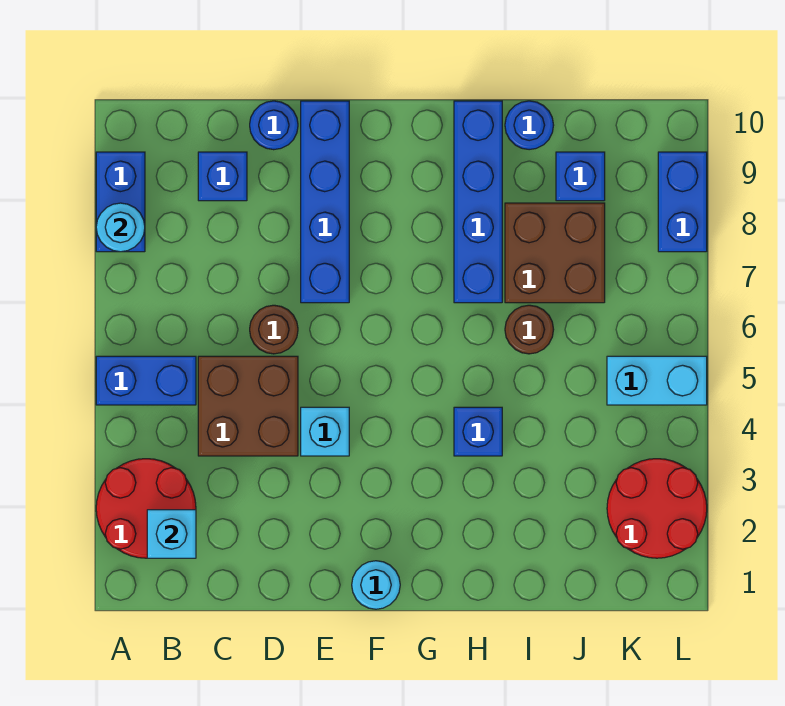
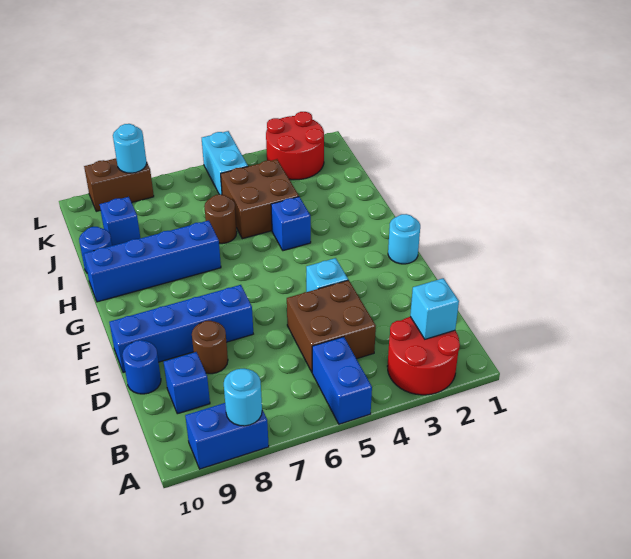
brown 1x1 round brick [250,305,298,354] -> brown 1x1 round brick moved to [192,321,228,374]
brown 2x2 brick [505,203,605,303] -> brown 2x2 brick moved to [221,159,299,239]
blue 1x2 brick [658,152,707,252] -> brown 1x2 brick [84,158,154,211]
none -> cyan 1x1 round brick [113,124,147,173]

